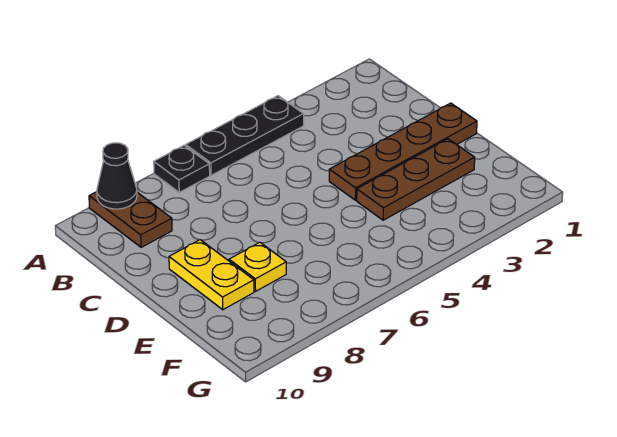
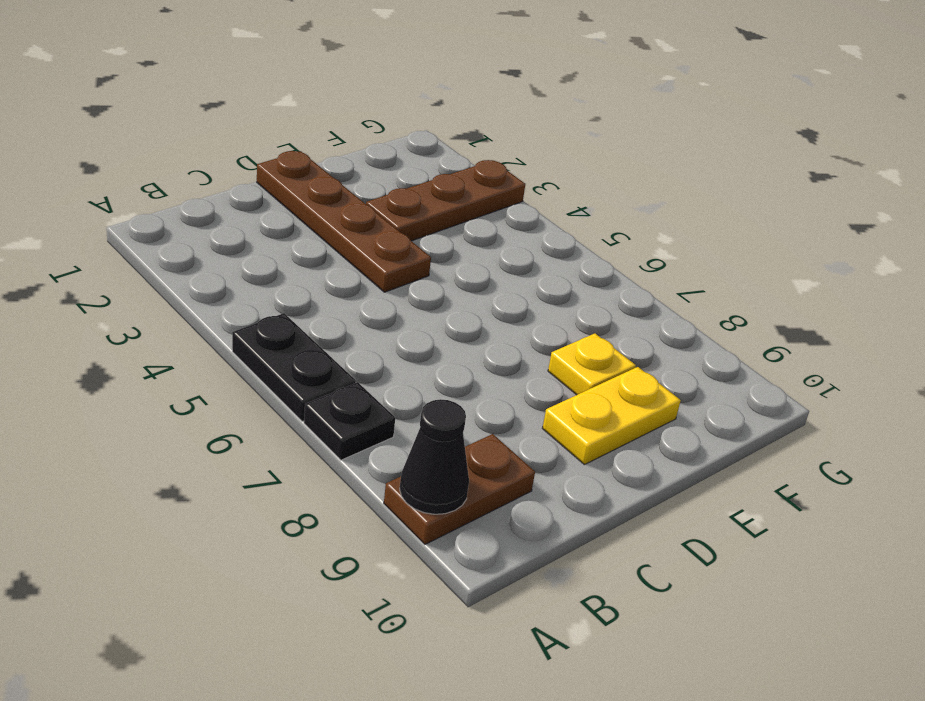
black 1x3 plate [186,96,304,175] -> black 1x2 plate [232,313,356,421]
brown 1x3 plate [357,139,475,220] -> brown 1x3 plate turned to [366,160,525,241]

